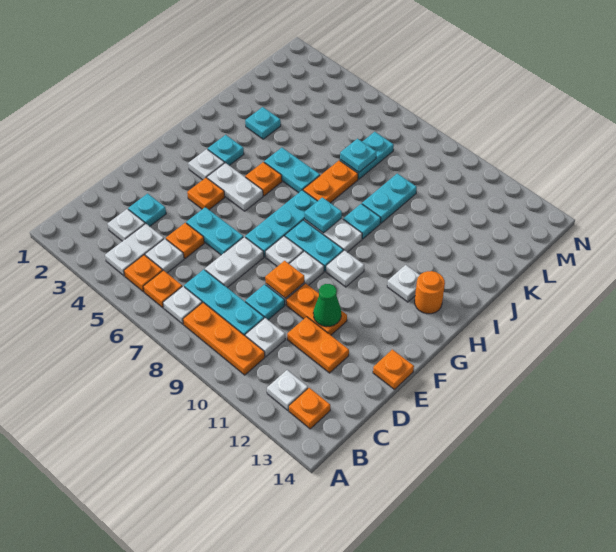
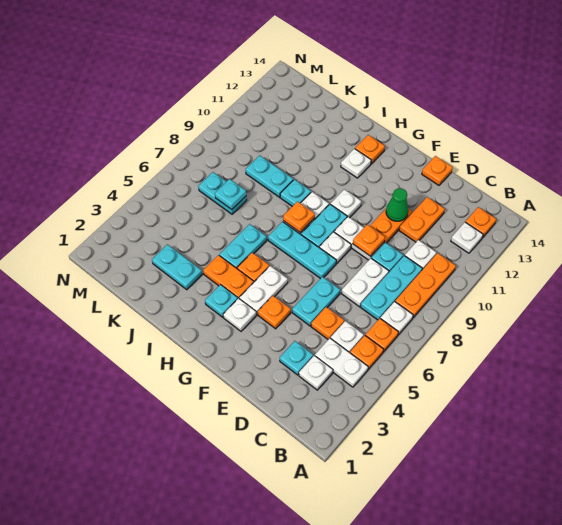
white 1x2 plate [205,237,264,288] -> white 1x2 plate turned to [342,258,389,307]
cyan 1x1 plate [304,197,342,233] -> orange 1x1 plate [283,202,315,233]
orange 1x1 round brick [415,271,445,314] -> orange 1x1 plate [355,135,385,164]
orange 1x2 plate [303,160,358,203] -> orange 1x2 plate moved to [203,255,254,298]
cyan 1x1 plate [245,107,281,139] -> cyan 1x2 plate [152,244,202,290]

